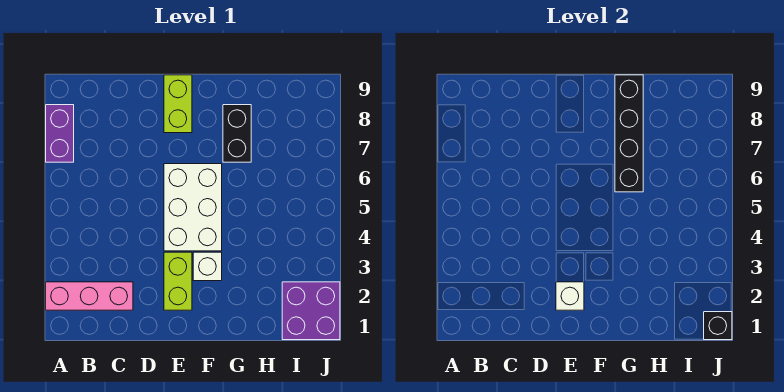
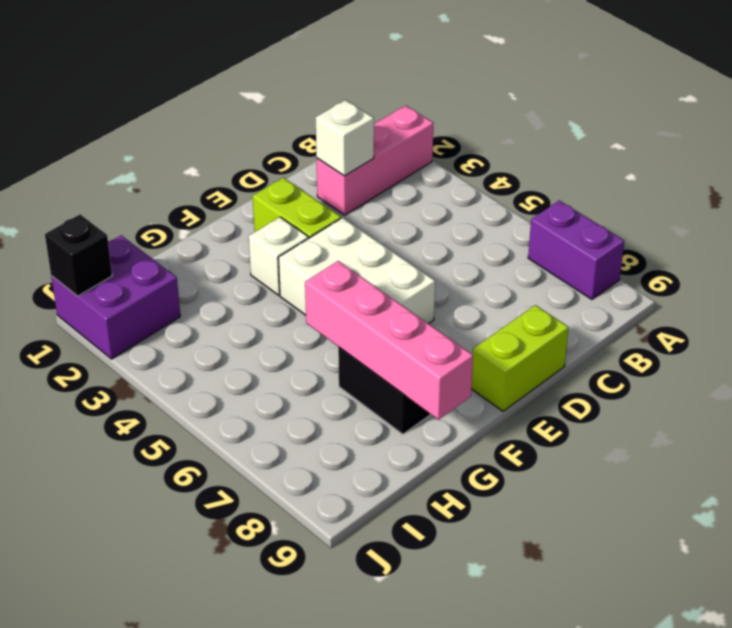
white 1x1 brick [556,282,584,310] -> white 1x1 brick moved to [316,100,374,176]
lime 1x2 brick [164,75,192,133] -> lime 1x2 brick turned to [471,305,569,411]
black 1x4 brick [615,75,643,192] -> pink 1x4 brick [305,261,473,420]

